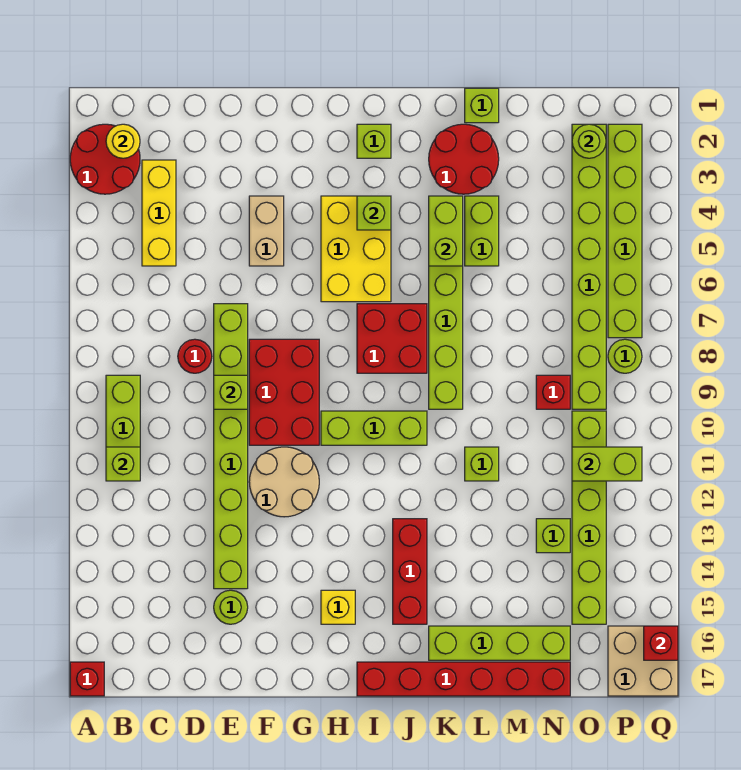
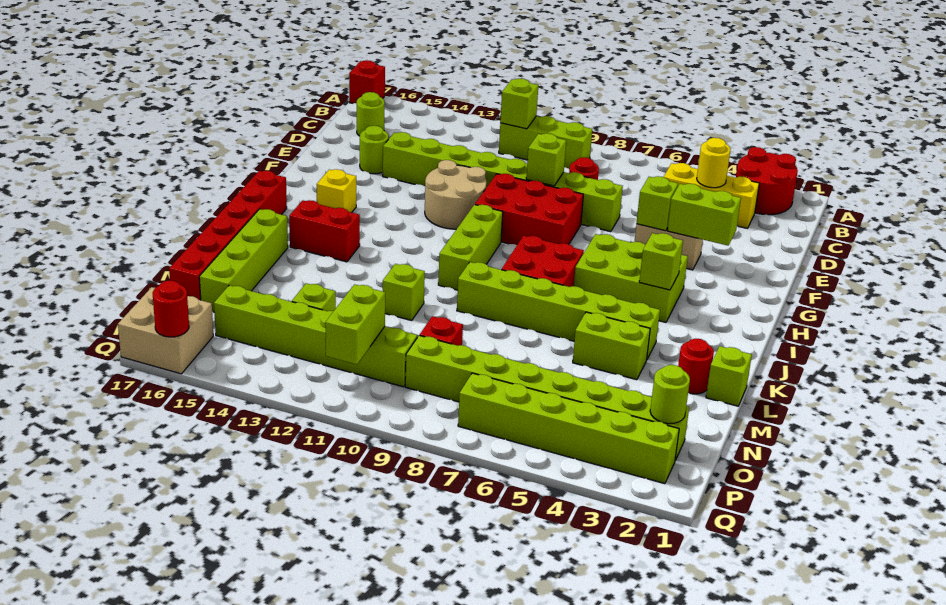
yellow 1x1 round brick [106,124,140,158] -> yellow 1x1 round brick moved to [697,138,731,188]
yellow 2x3 brick [321,196,391,302] -> lime 2x3 brick [574,234,688,322]
lime 1x1 brick [357,124,391,158] -> lime 1x1 brick moved to [637,176,678,231]
red 1x3 brick [393,519,427,624] -> red 1x2 brick [289,200,360,262]
red 2x2 round brick [429,124,499,194] -> red 1x1 round brick [678,339,714,394]
lime 1x2 brick [429,196,463,266] -> lime 1x2 brick moved to [667,184,741,245]
lime 1x1 round brick [608,339,642,373] -> lime 1x1 round brick moved to [357,92,385,136]
red 1x1 brick [644,626,678,660] -> red 1x1 round brick [153,281,189,337]

